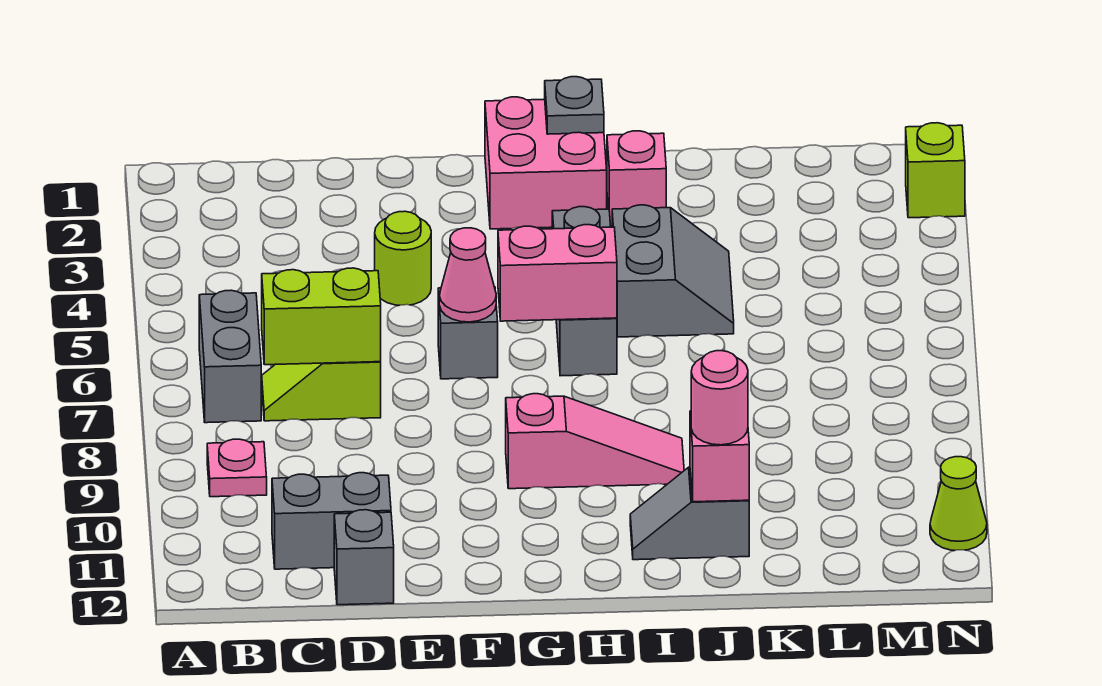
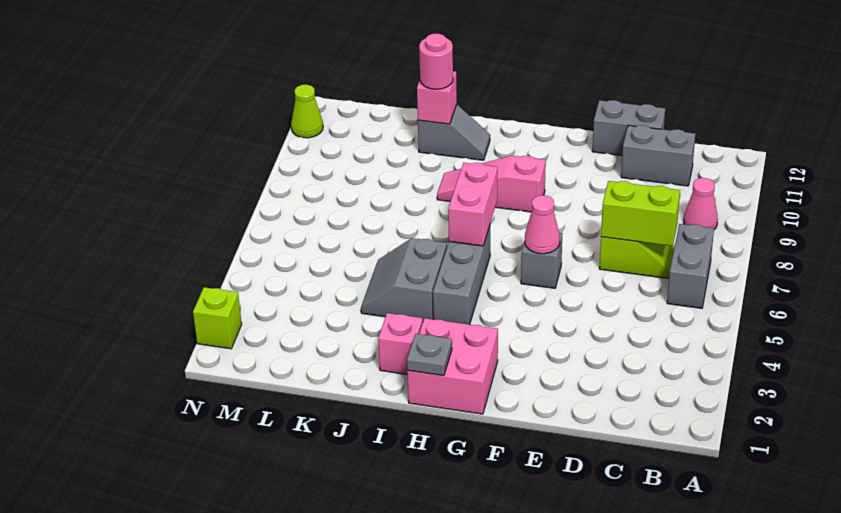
pink 1x1 plate [207,439,267,497] -> pink 1x1 cone [684,178,718,230]
grey 1x1 brick [334,510,394,605] -> grey 1x2 brick [592,100,665,156]
lime 1x1 round brick [375,211,431,305] -> none
pink 1x2 brick [498,225,617,321] -> pink 1x2 brick turned to [448,163,497,246]

